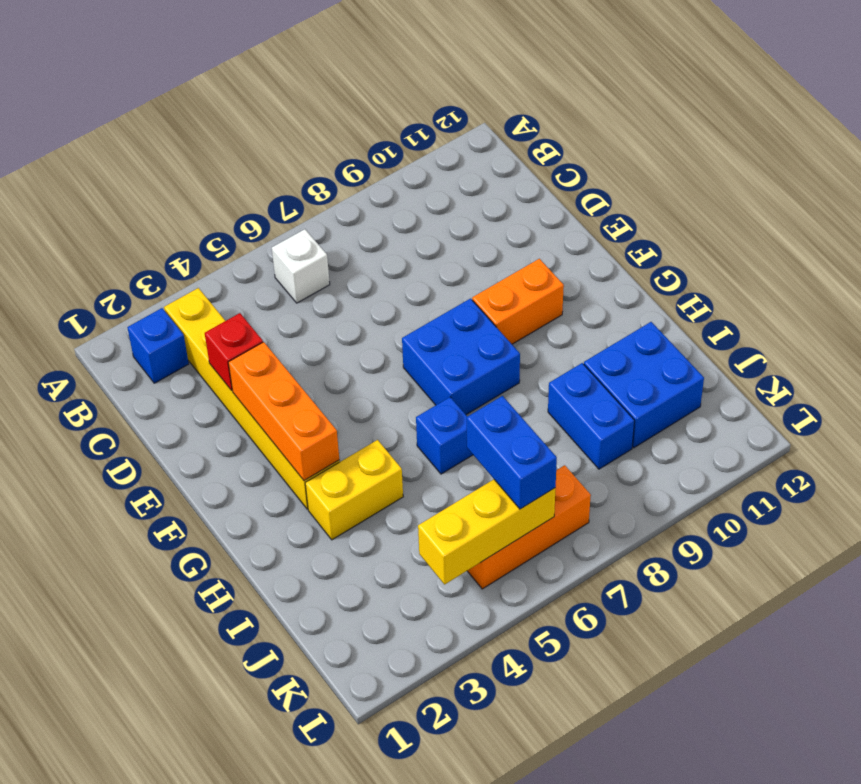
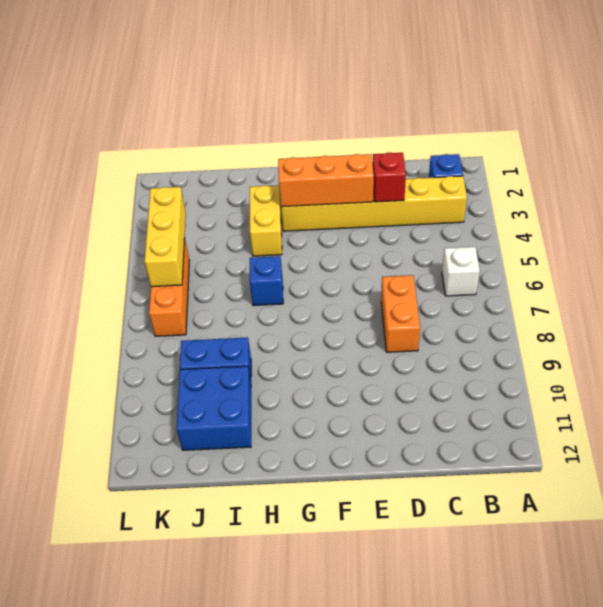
blue 2x2 brick [402,299,520,415] -> none
orange 1x2 brick [472,259,564,344] -> orange 1x2 brick moved to [381,275,420,352]
blue 1x2 brick [467,396,557,509] -> none

